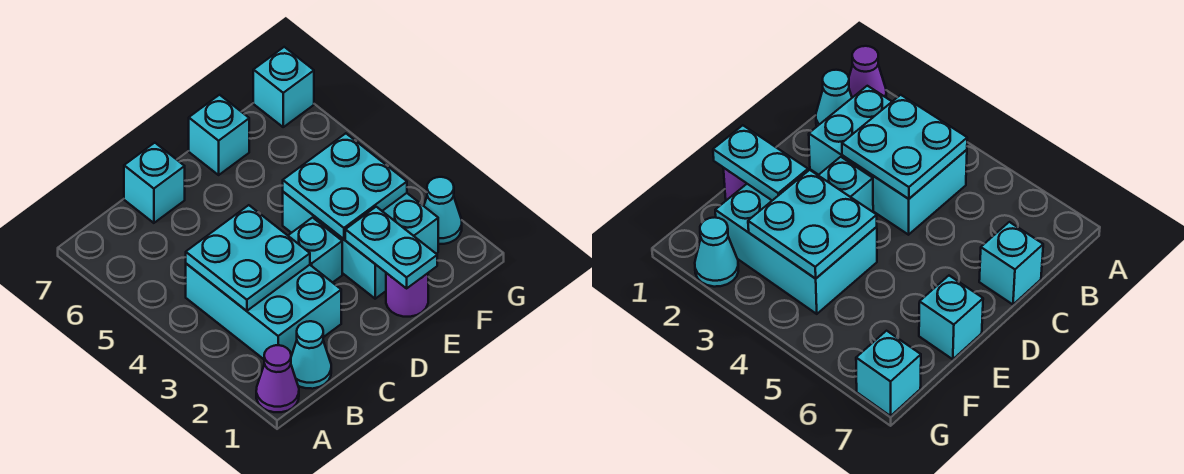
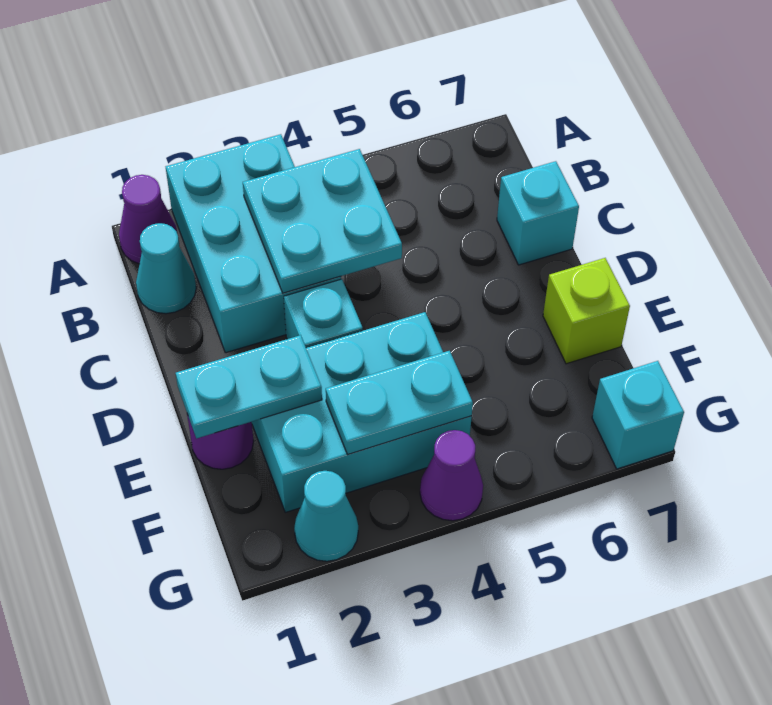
cyan 2x3 brick [186,264,341,359] -> cyan 2x3 brick turned to [166,134,341,353]
cyan 2x2 plate [283,133,407,239] -> cyan 1x2 plate [326,351,473,454]
cyan 1x1 brick [189,95,249,175] -> lime 1x1 brick [543,258,630,364]
none -> purple 1x1 cone [420,430,483,521]

